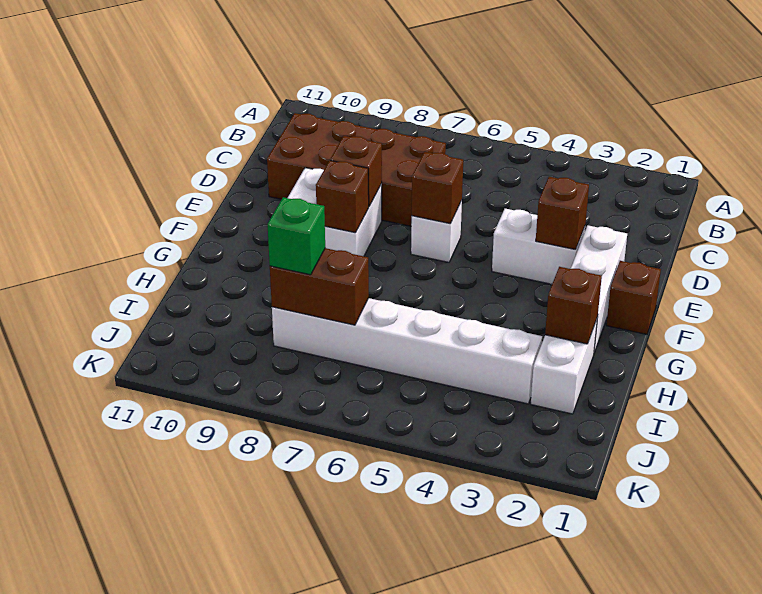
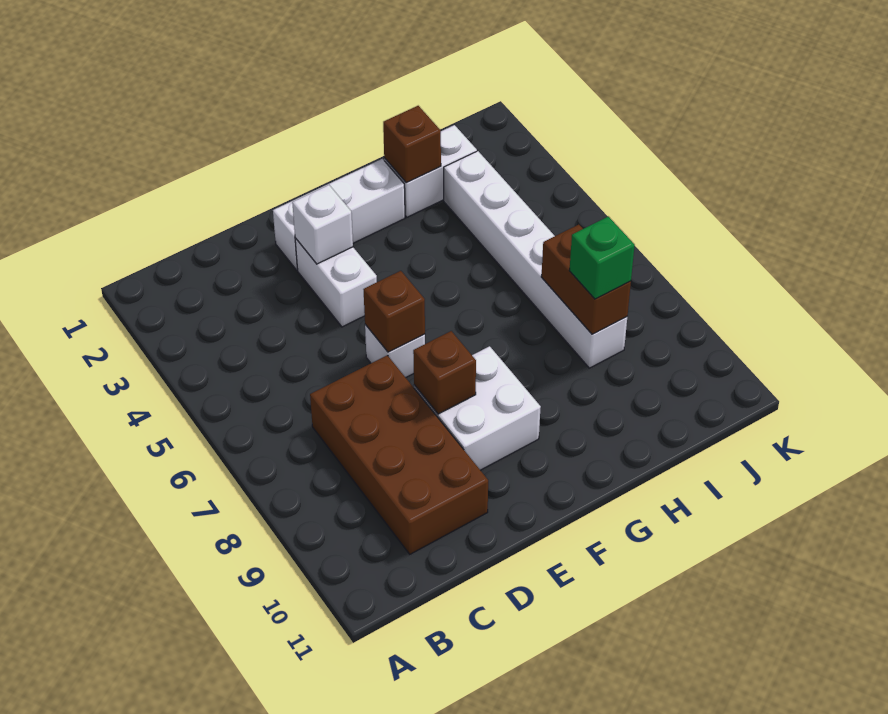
brown 1x1 brick [536,177,589,250] -> white 1x1 brick [292,185,353,264]
brown 1x1 brick [606,261,661,334] -> none
brown 1x1 brick [316,161,369,233] -> none

